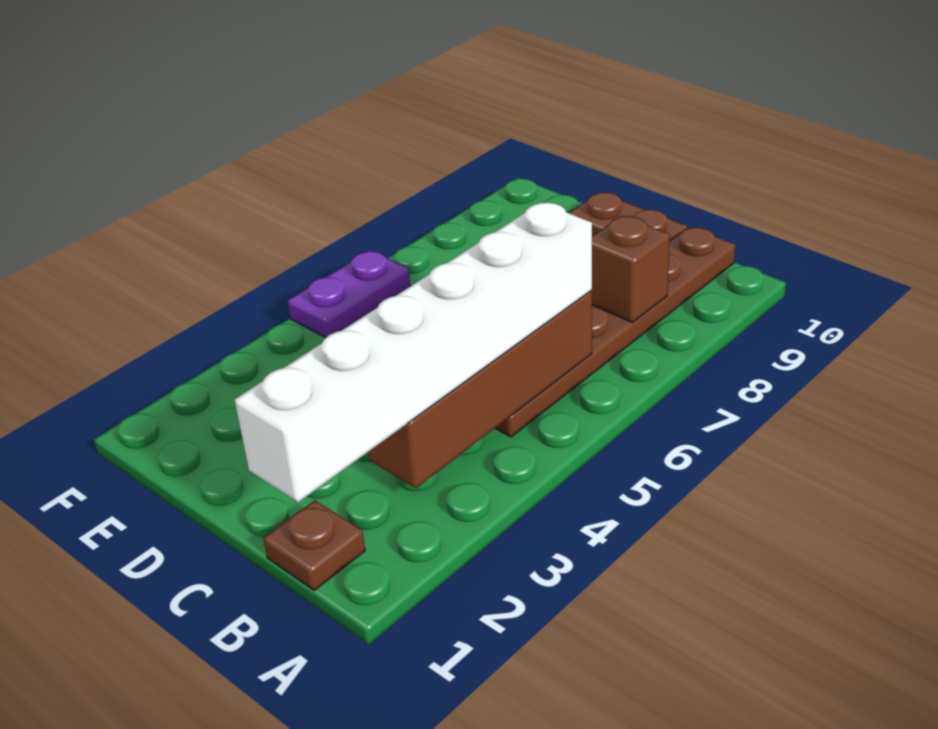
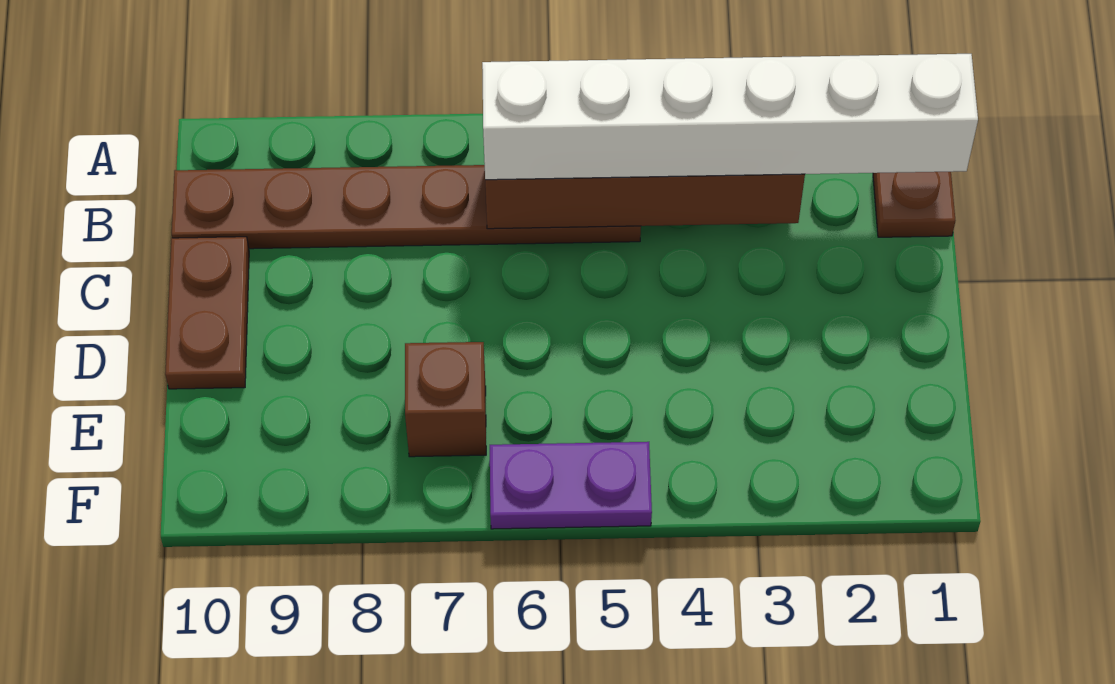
brown 1x1 brick [591,216,670,322] -> brown 1x1 brick moved to [405,342,486,457]

